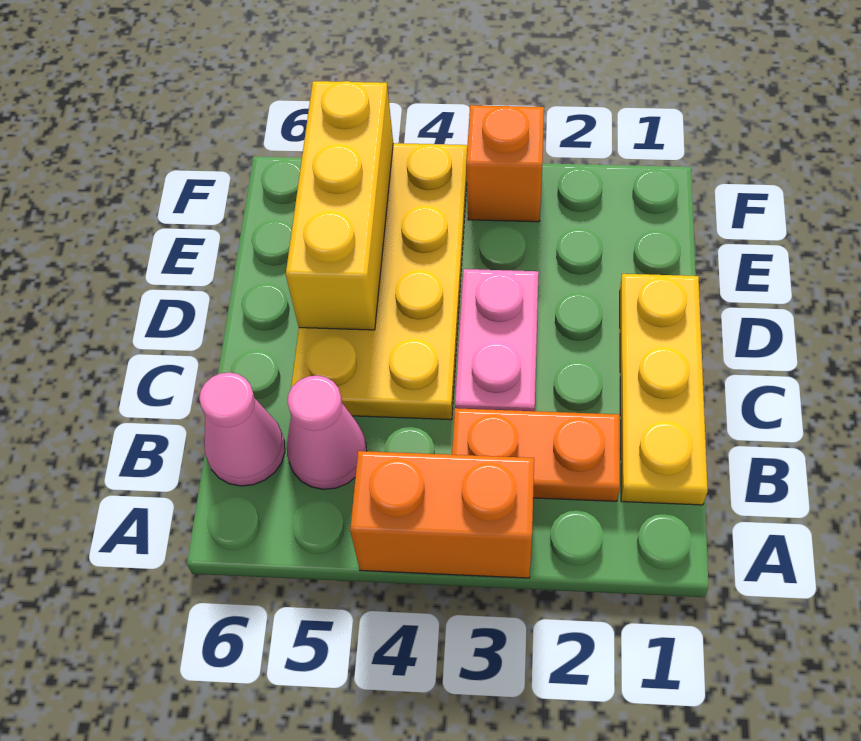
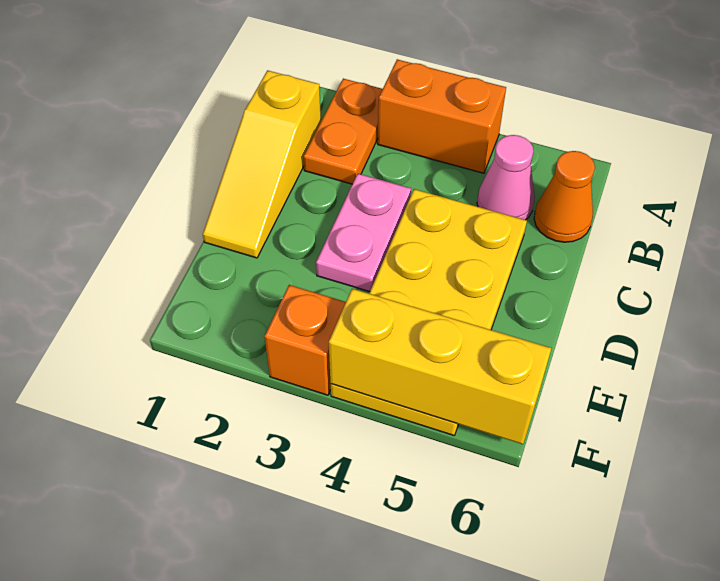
yellow 1x3 plate [620,274,708,505] -> yellow 1x3 slope [203,70,321,258]
orange 1x2 plate [452,408,620,501] -> orange 1x2 plate turned to [303,79,382,184]
pink 1x1 cone [199,372,285,486] -> orange 1x1 cone [534,151,595,242]
yellow 1x3 brick [286,81,393,330] -> yellow 1x3 brick turned to [329,289,551,444]

